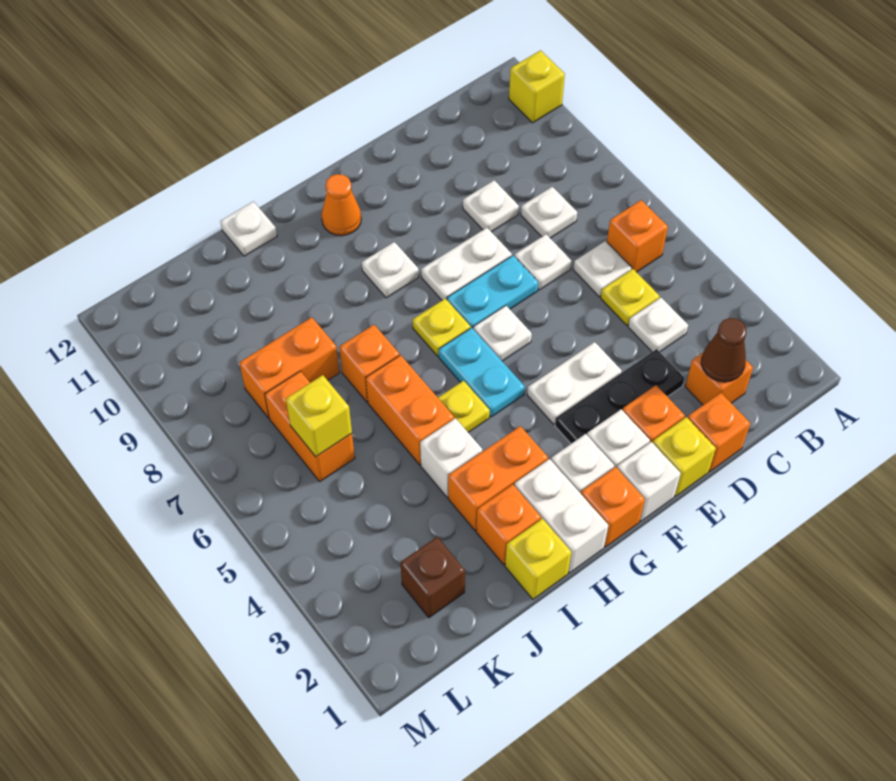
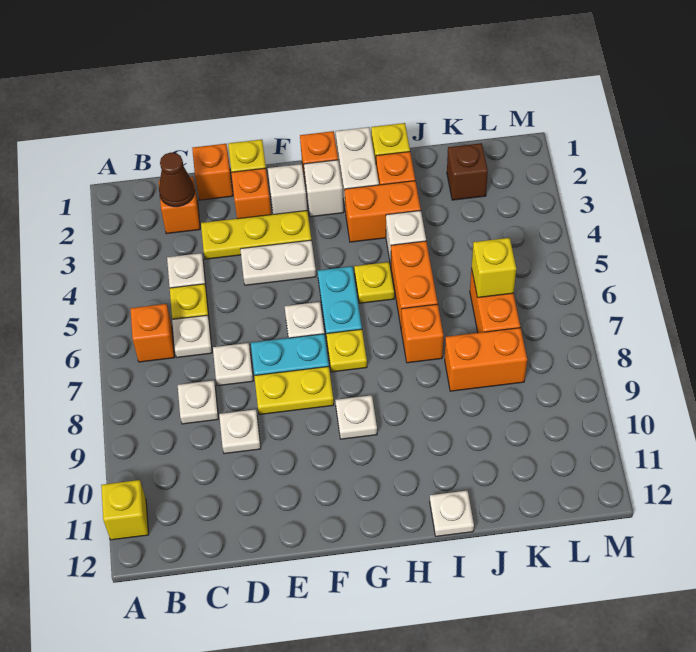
black 1x3 plate [555,349,684,444] -> yellow 1x3 plate [201,211,311,259]
white 1x2 plate [421,228,512,300] -> yellow 1x2 plate [254,367,334,415]
white 1x1 brick [617,442,681,521] -> none
orange 1x1 cone [321,174,361,236] -> none

